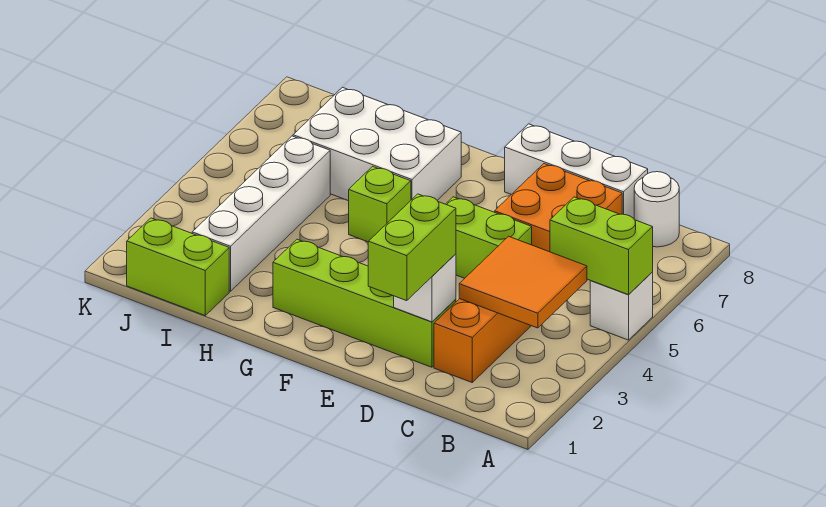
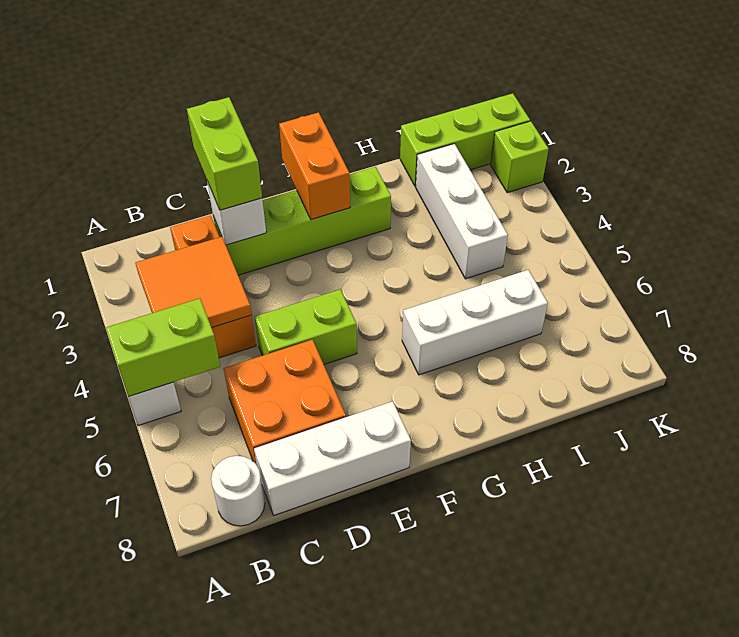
none -> orange 1x2 brick [279,112,350,220]
lime 1x1 brick [349,166,411,242] -> lime 1x1 brick moved to [491,121,548,193]
white 2x3 brick [293,88,461,201] -> white 1x3 brick [402,270,548,375]
lime 1x2 brick [127,218,229,315] -> lime 1x3 brick [400,93,530,186]
white 1x4 brick [192,136,330,291] -> white 1x3 brick [416,144,508,279]

